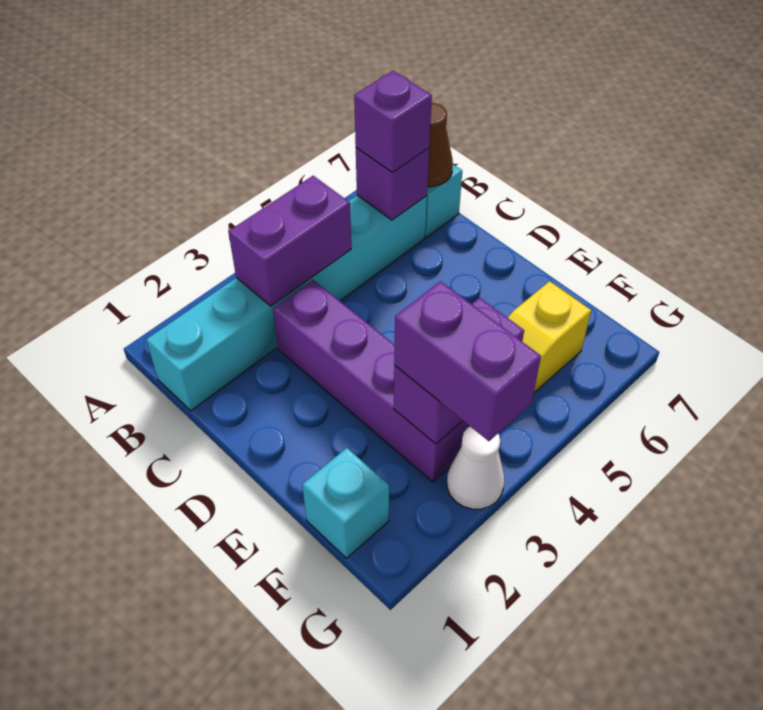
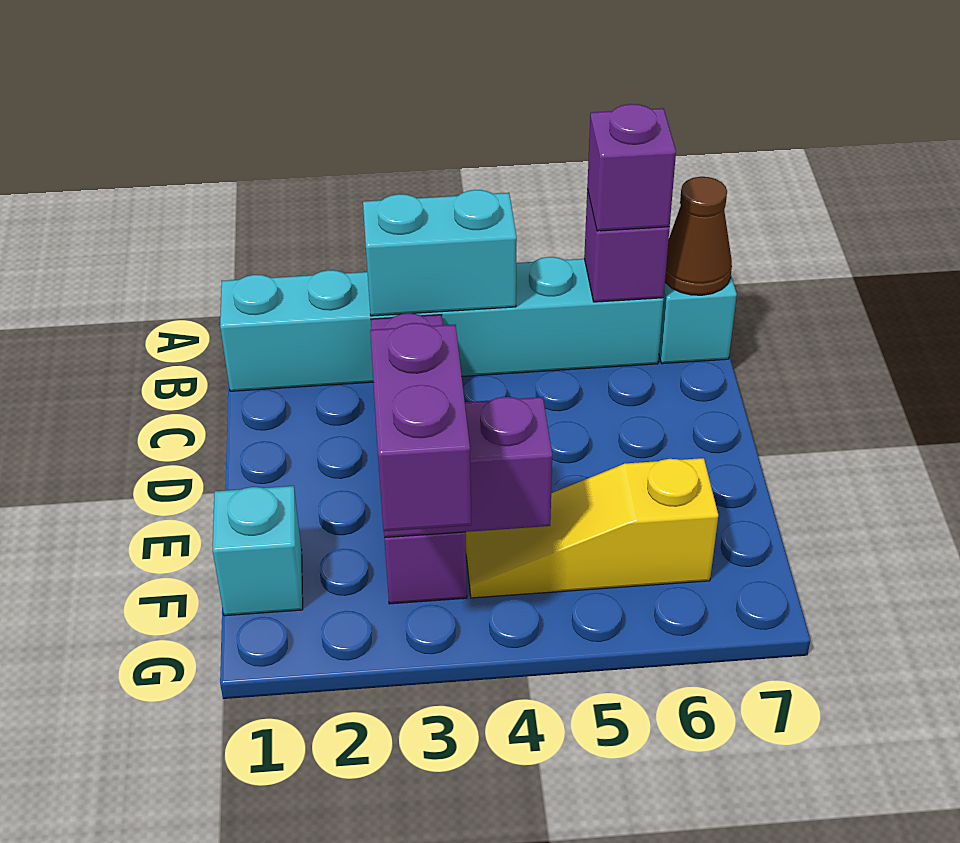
purple 1x2 brick [228,176,351,306] -> cyan 1x2 brick [363,190,517,316]
white 1x1 cone [447,427,504,509] -> none

